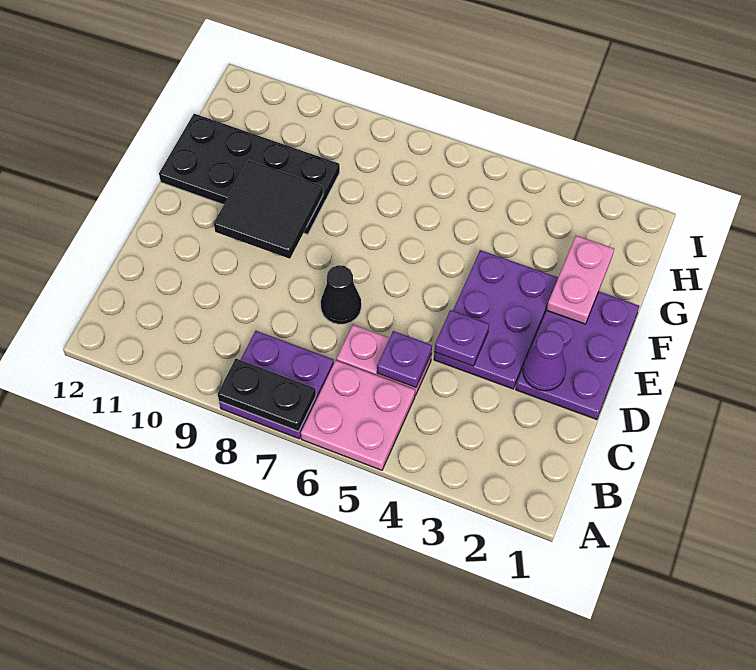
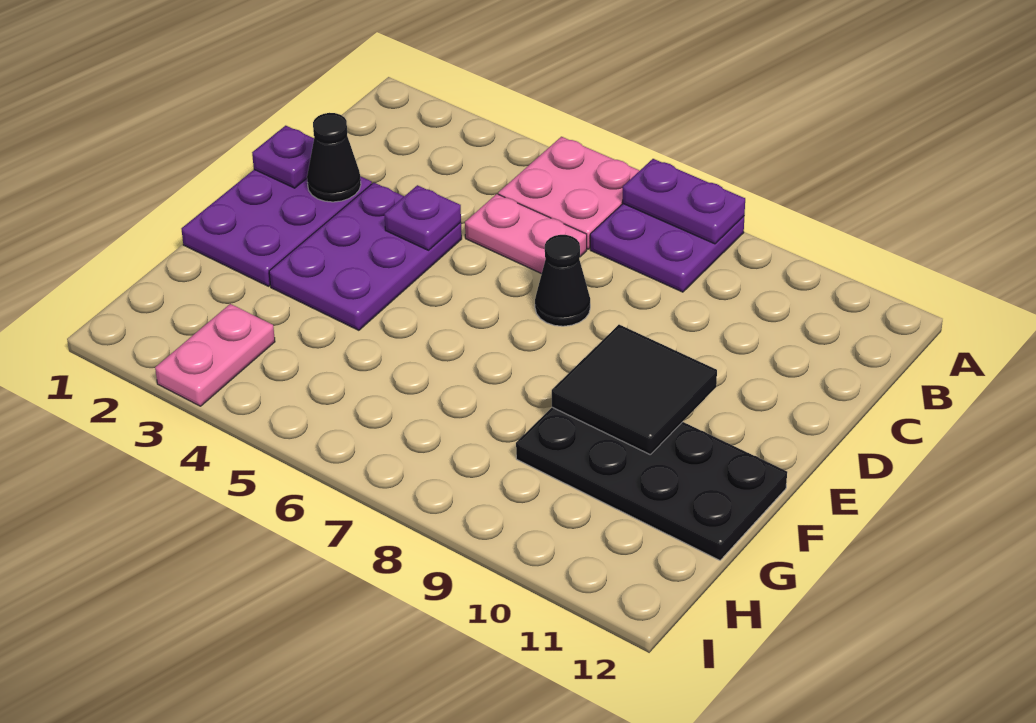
black 1x2 plate [218,359,316,431] -> purple 1x2 plate [623,159,745,244]
purple 1x1 plate [377,331,432,388] -> purple 1x1 plate moved to [252,126,314,188]
purple 1x1 cone [523,331,566,391] -> black 1x1 cone [307,113,361,202]
pink 1x2 plate [547,236,614,324] -> pink 1x2 plate moved to [155,304,275,406]

